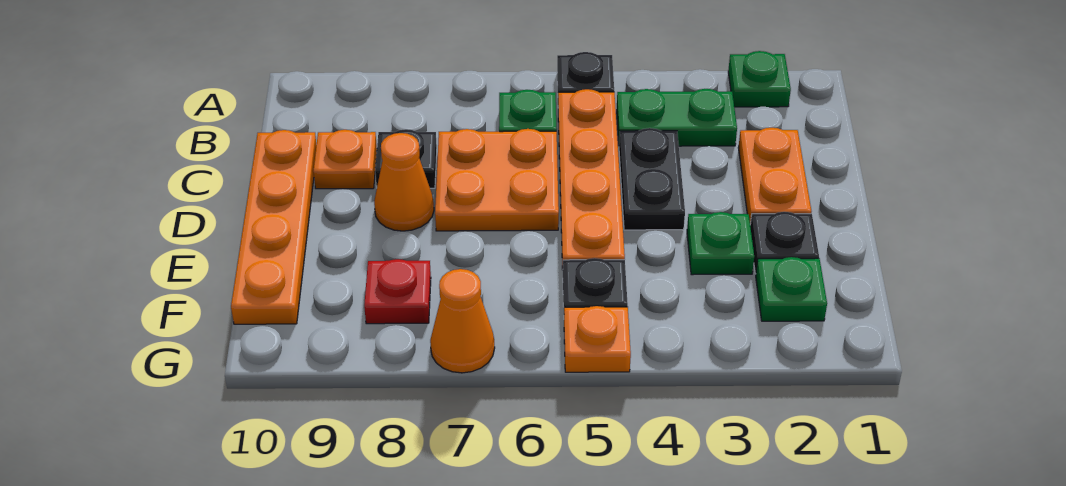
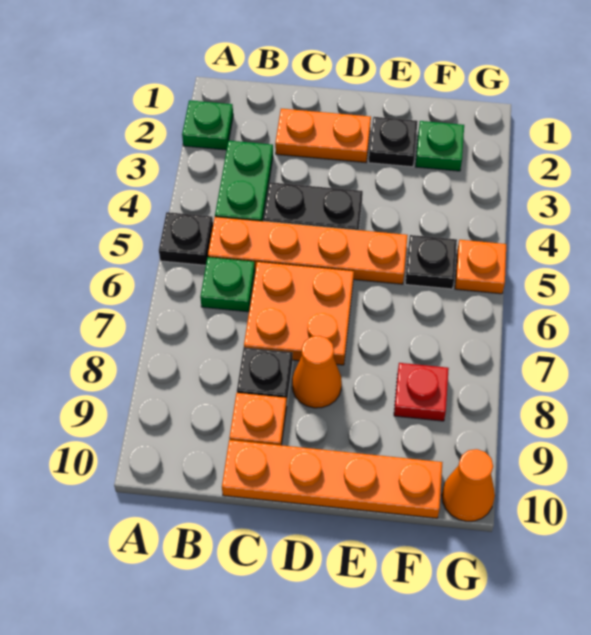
green 1x1 plate [687,212,754,275] -> none
orange 1x1 cone [430,269,495,373] -> orange 1x1 cone moved to [442,449,495,521]

